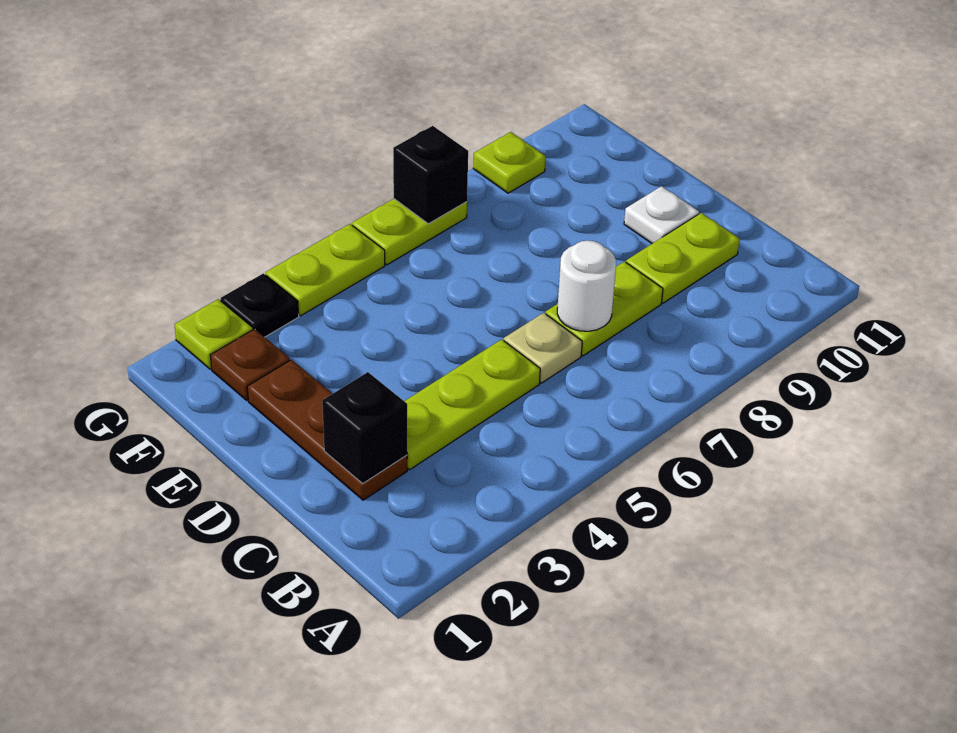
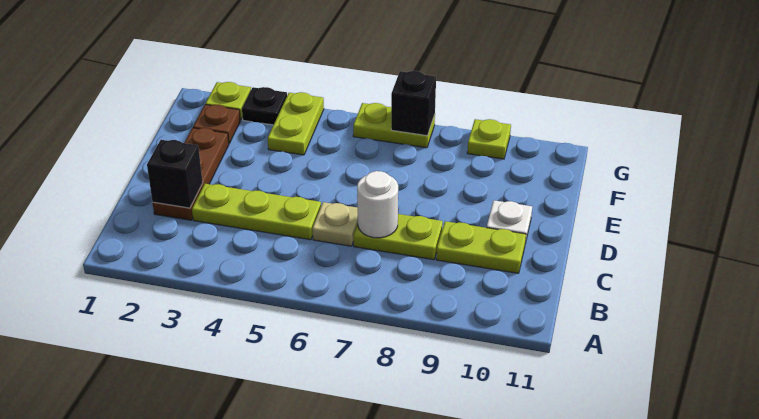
lime 1x2 plate [266,224,385,316] -> lime 1x2 plate turned to [268,92,324,155]

